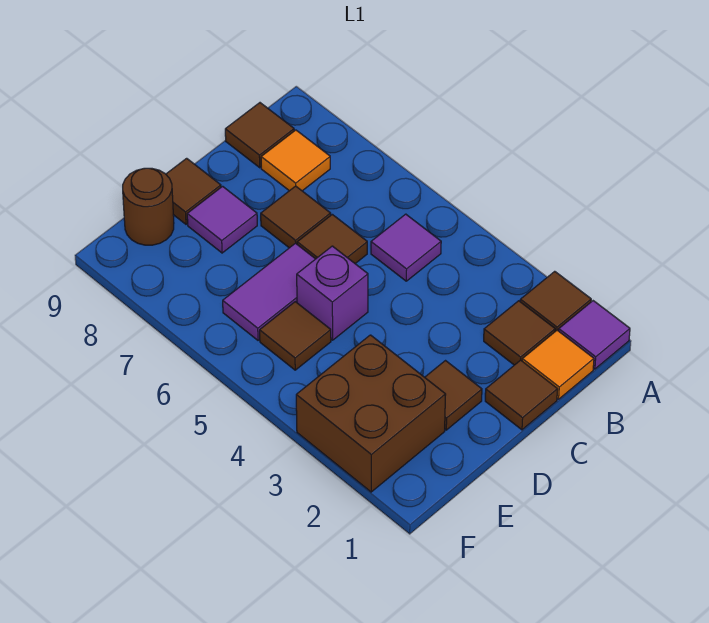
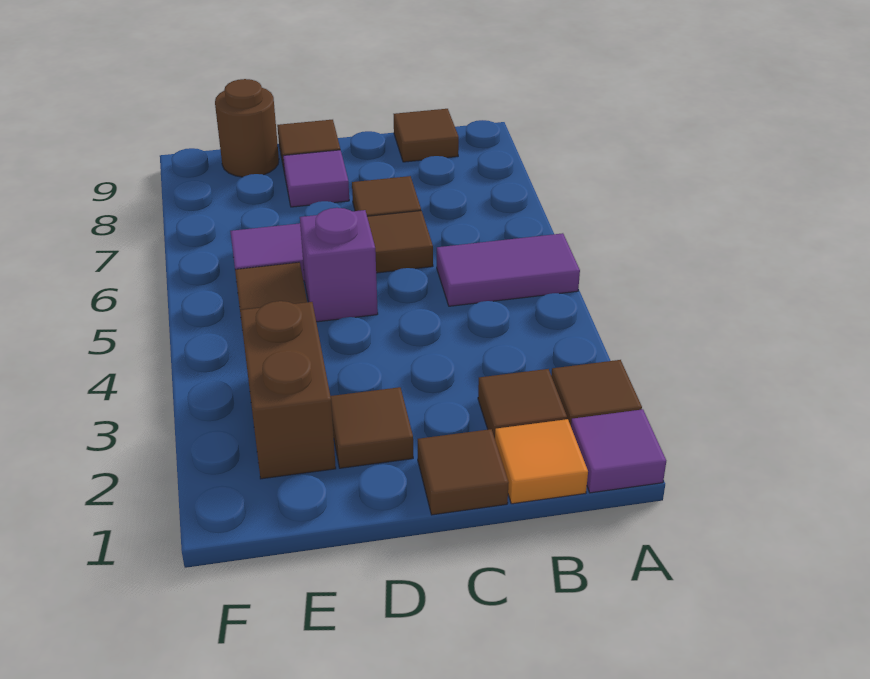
purple 1x1 tile [371,214,441,281] -> purple 1x2 tile [437,233,580,306]
orange 1x1 tile [261,130,330,191] -> none
brown 2x2 brick [296,335,446,492] -> brown 1x2 brick [240,301,336,479]

